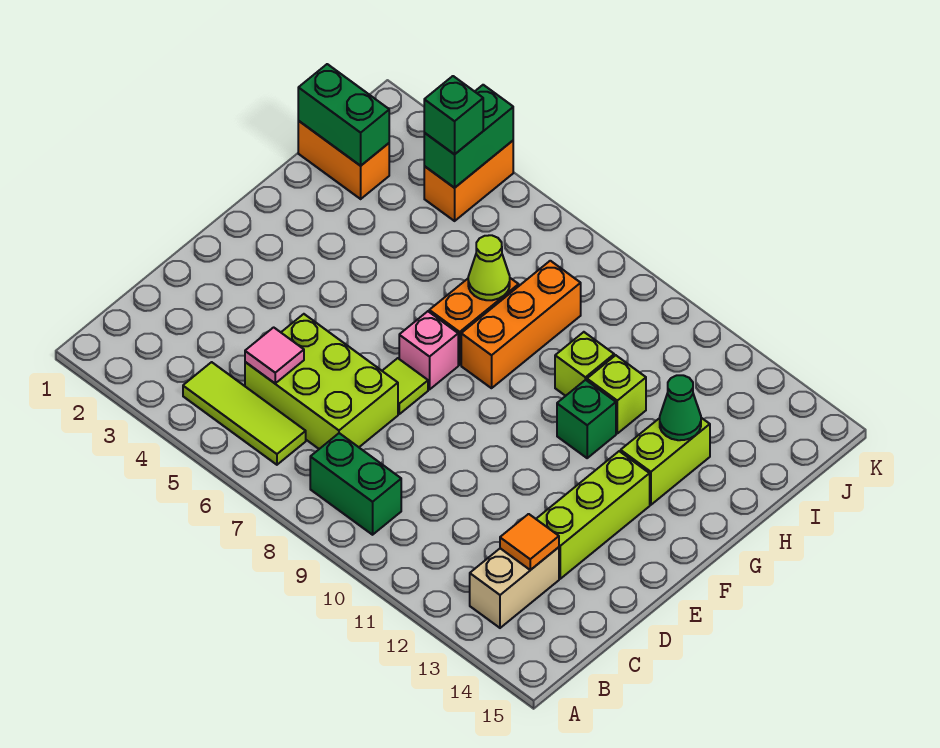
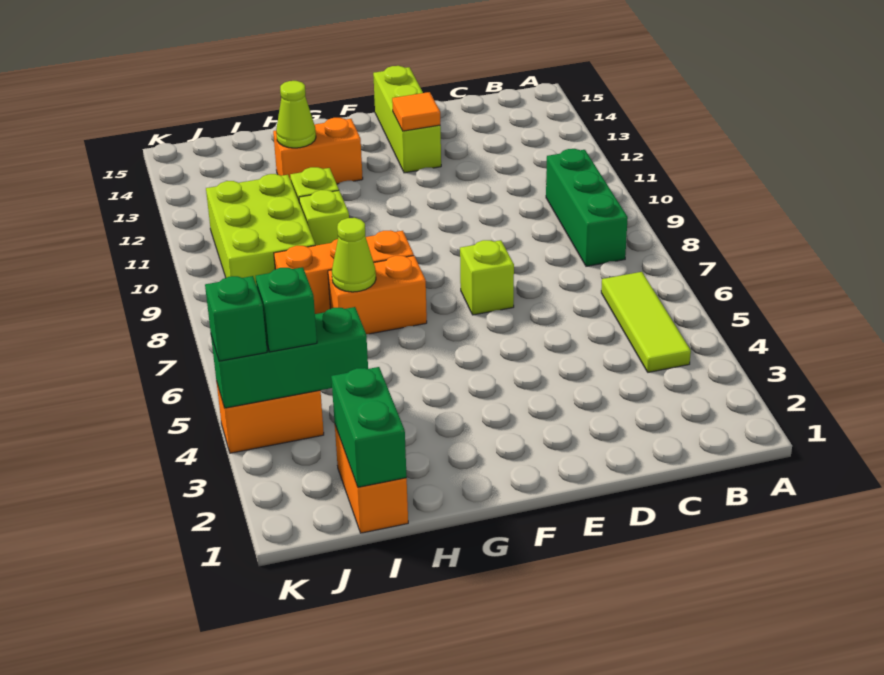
green 1x2 brick [310,433,401,535] -> green 1x3 brick [546,149,628,266]
tan 1x2 brick [470,547,559,628] -> none
lime 2x3 brick [245,314,398,449] -> lime 2x3 brick moved to [206,174,315,283]
pink 1x1 tile [245,327,304,383] -> none
orange 1x1 tile [500,514,559,570] -> orange 1x1 tile moved to [392,92,440,131]
lime 1x3 brick [536,451,650,579] -> lime 1x3 brick turned to [373,66,441,173]
lime 1x1 tile [382,358,428,414] -> lime 1x1 brick [460,240,514,315]
pink 1x1 brick [399,311,458,390] -> none
green 1x1 brick [557,380,616,458] -> green 1x1 brick moved to [205,276,267,361]
lime 1x2 brick [621,418,710,505] -> orange 1x2 brick [273,118,363,184]
green 1x1 cone [660,375,701,440] -> lime 1x1 cone [276,81,316,148]
green 1x2 brick [424,85,513,188] -> green 1x3 brick [211,307,368,408]

